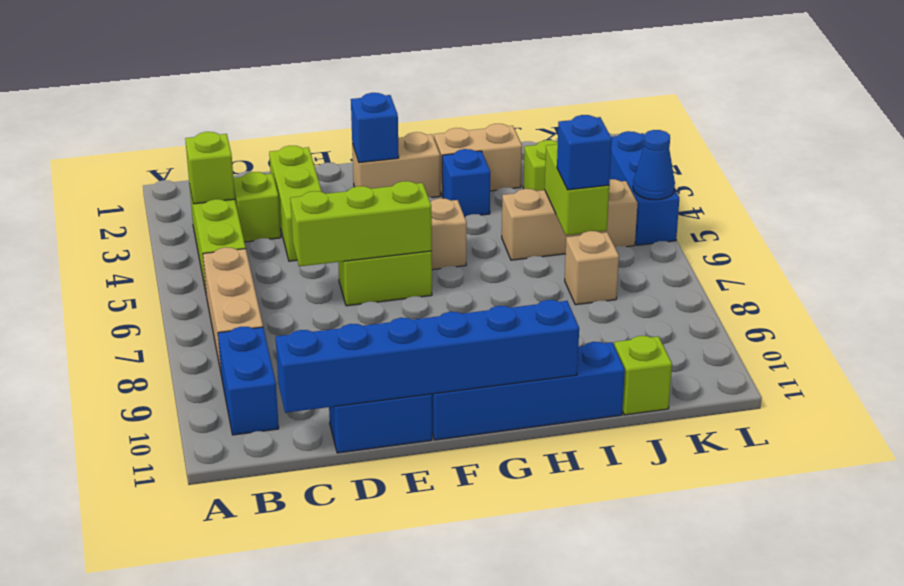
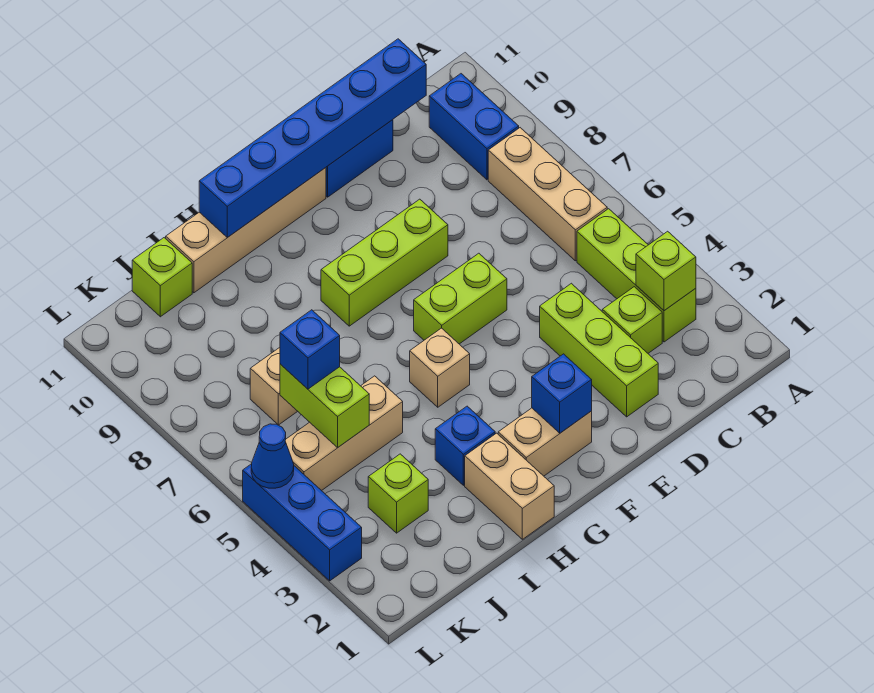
lime 1x3 brick [290,181,432,267] -> lime 1x3 brick moved to [321,199,448,326]
blue 1x4 brick [432,342,625,440] -> tan 1x4 brick [166,168,326,293]
tan 1x2 brick [434,124,522,196] -> tan 1x2 brick turned to [465,433,554,539]

